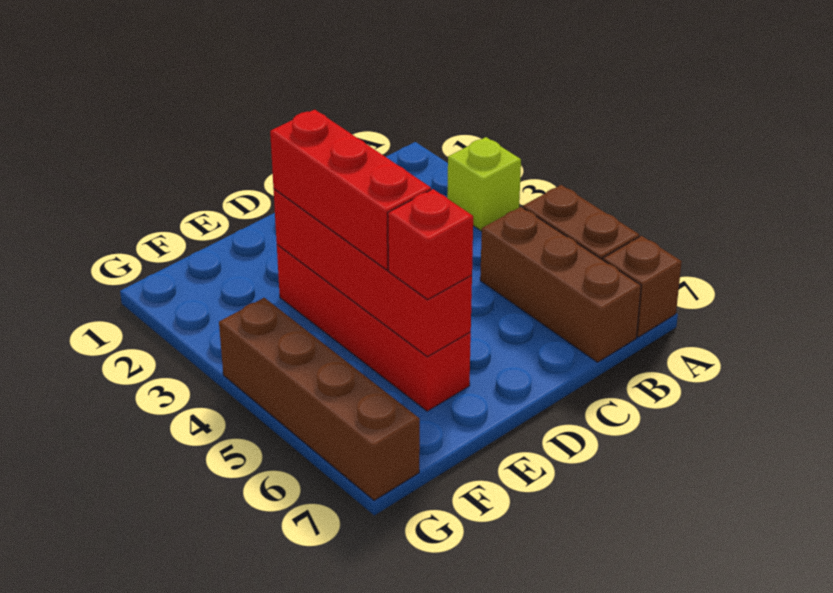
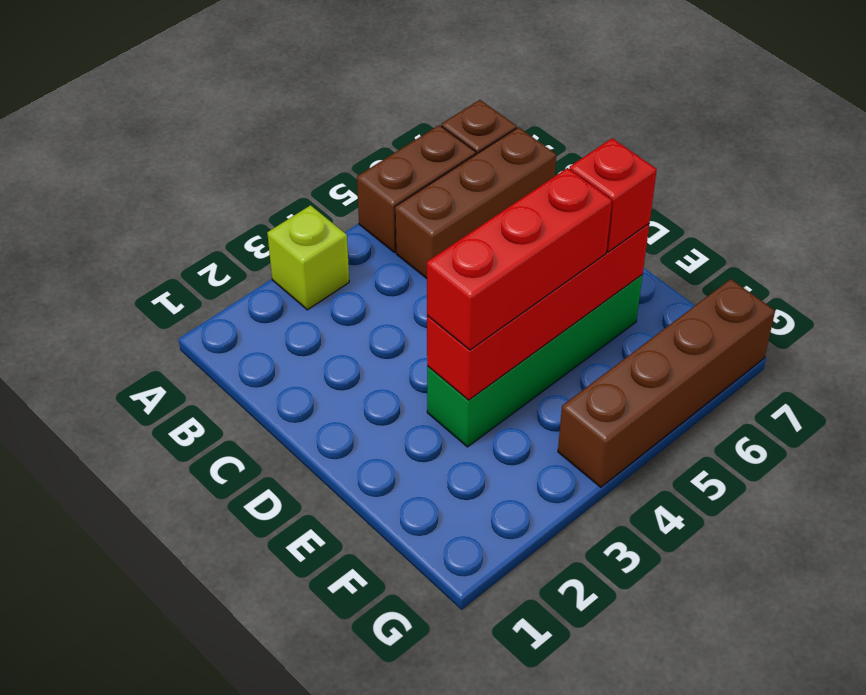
red 1x4 brick [277,245,471,411] -> green 1x4 brick [427,274,643,447]

